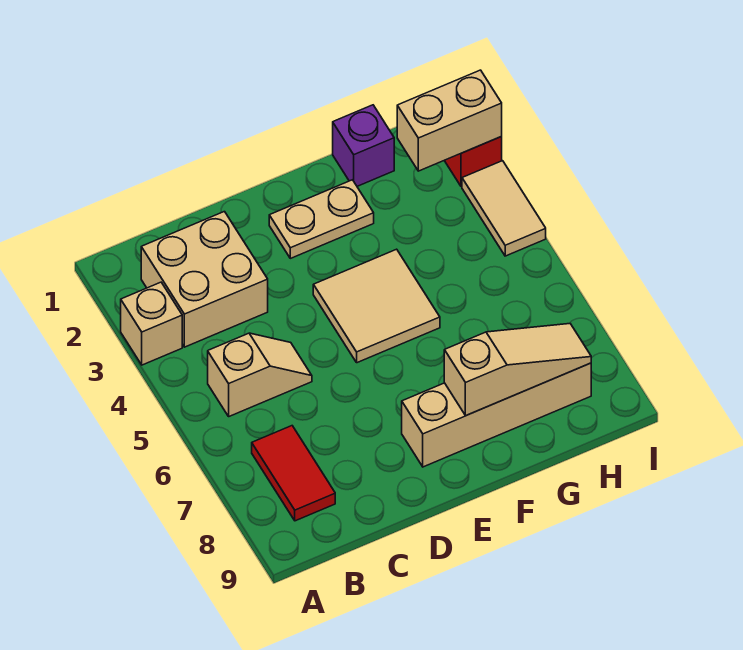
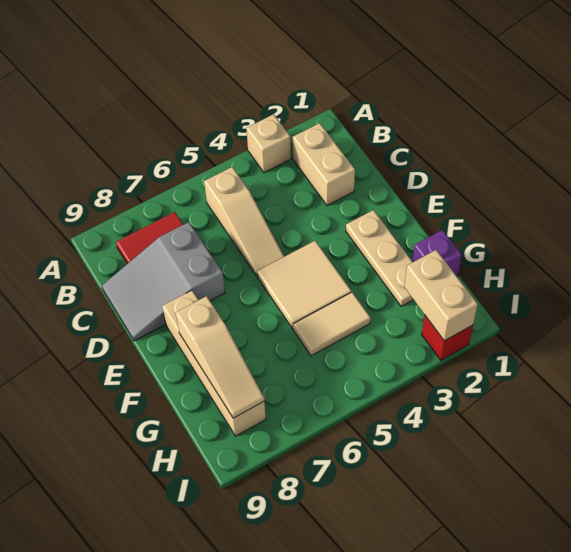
tan 2x2 brick [141,212,268,347] -> tan 1x2 brick [293,123,355,206]
tan 1x2 slope [208,333,312,416] -> tan 1x3 slope [204,167,284,276]
none -> grey 2x3 slope [102,222,225,341]
tan 1x2 plate [269,180,374,258] -> tan 1x3 plate [346,210,413,306]
tan 1x2 tile [462,161,546,256] -> tan 1x2 tile moved to [293,292,370,356]

